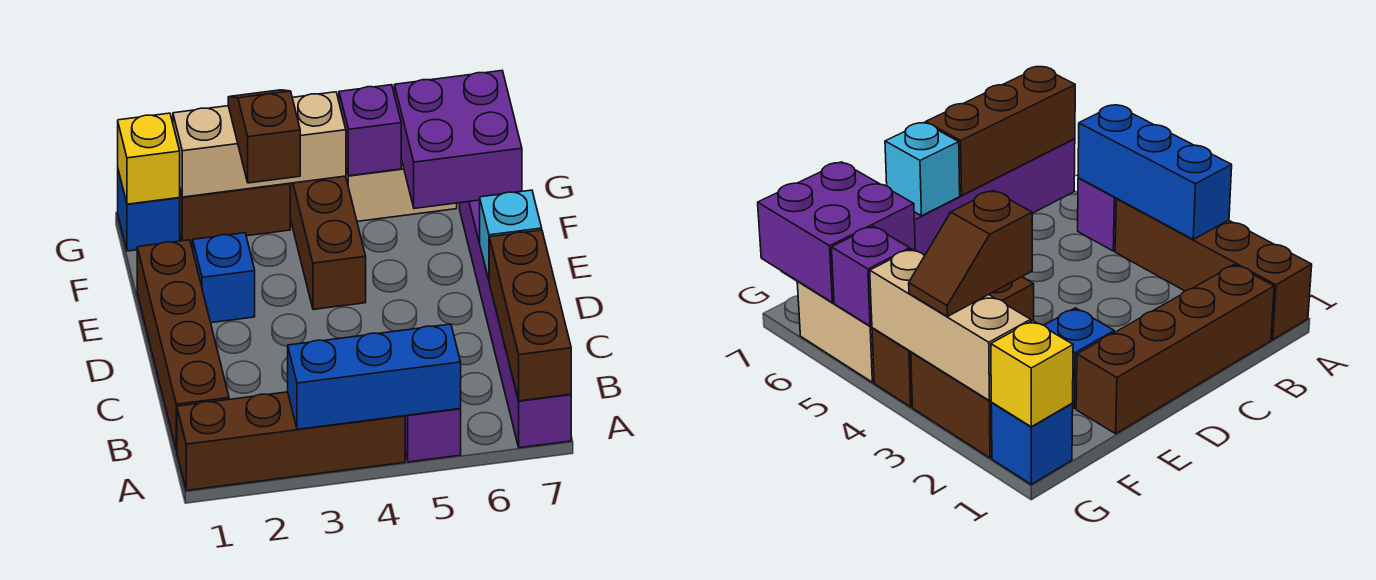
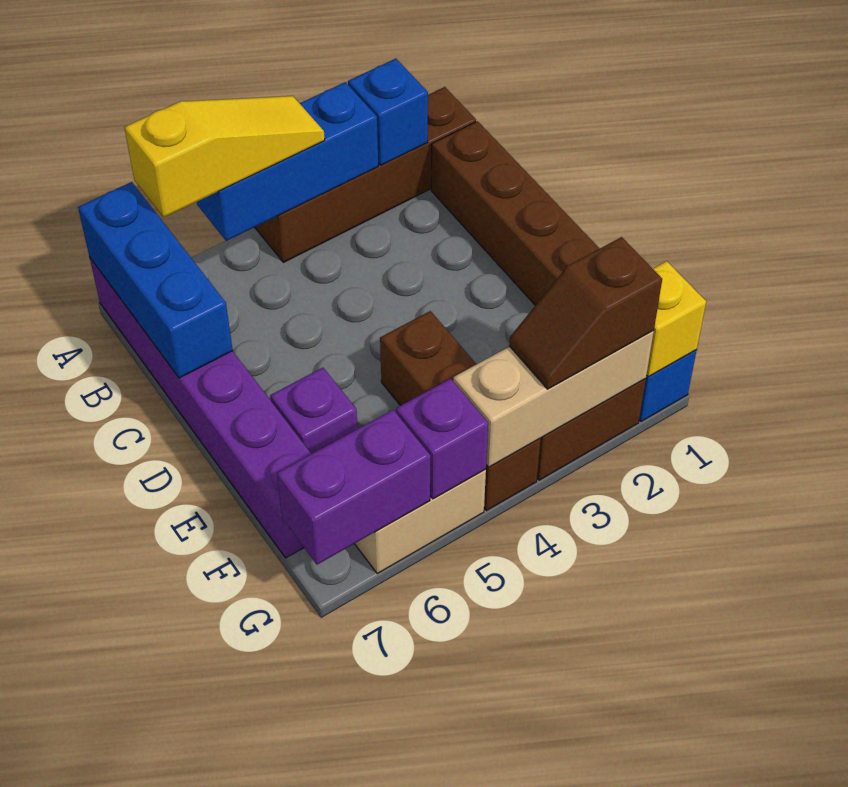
none -> yellow 1x3 slope [124,96,325,217]
purple 1x1 brick [405,409,461,462] -> purple 1x1 brick moved to [270,368,357,454]
brown 1x3 brick [489,230,571,401] -> blue 1x3 brick [78,182,233,378]
cyan 1x1 brick [480,190,542,280] -> none
blue 1x1 brick [193,233,255,323] -> blue 1x1 brick moved to [348,59,428,165]
brown 1x2 slope [228,90,300,183] -> brown 1x2 slope turned to [509,237,662,389]
purple 2x2 brick [394,71,522,208] -> purple 1x2 brick [277,410,430,565]

